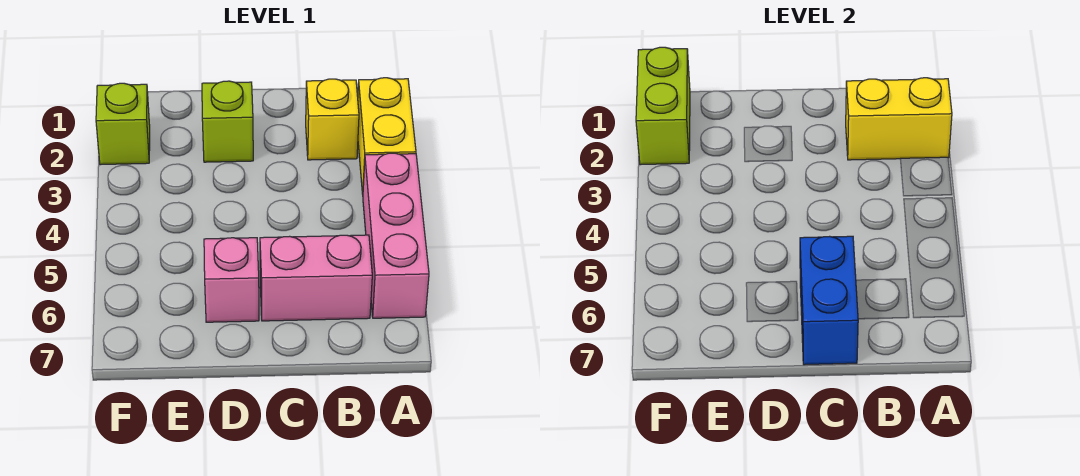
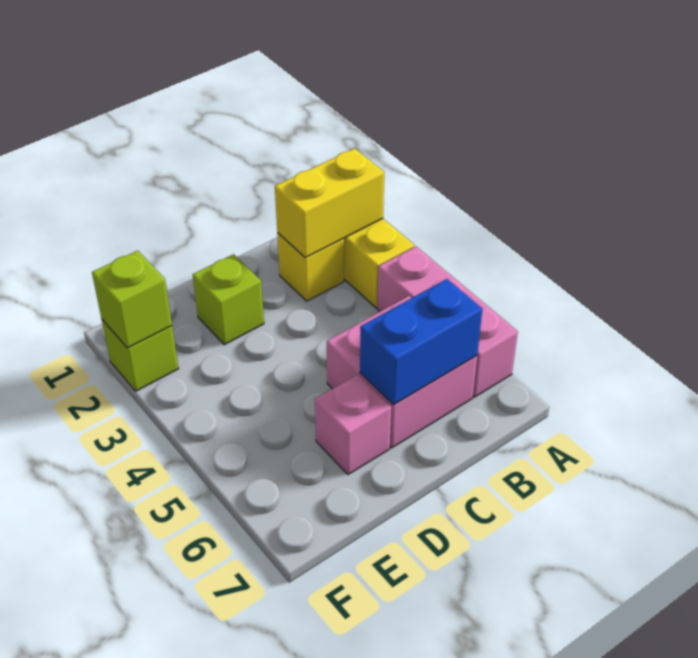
pink 1x2 brick [260,235,372,321] -> pink 2x2 brick [327,296,477,448]
blue 1x2 brick [800,236,858,365] -> blue 1x2 brick turned to [360,279,482,405]
lime 1x2 brick [636,47,690,165] -> lime 1x1 brick [92,251,172,348]

